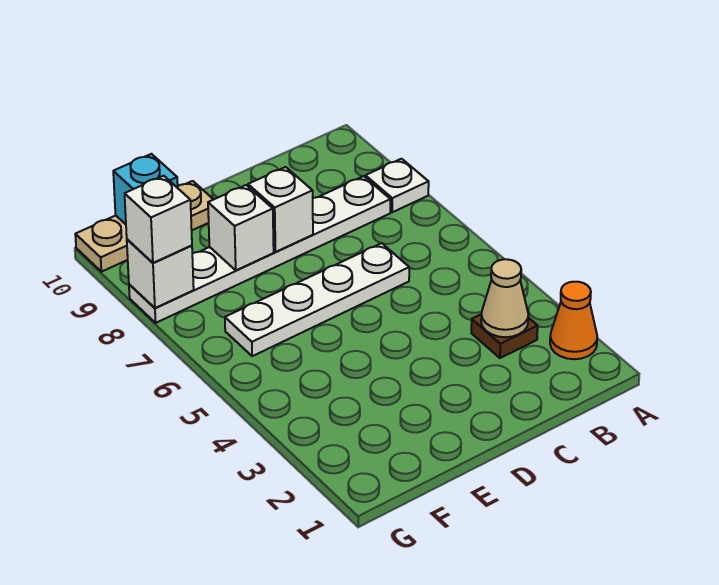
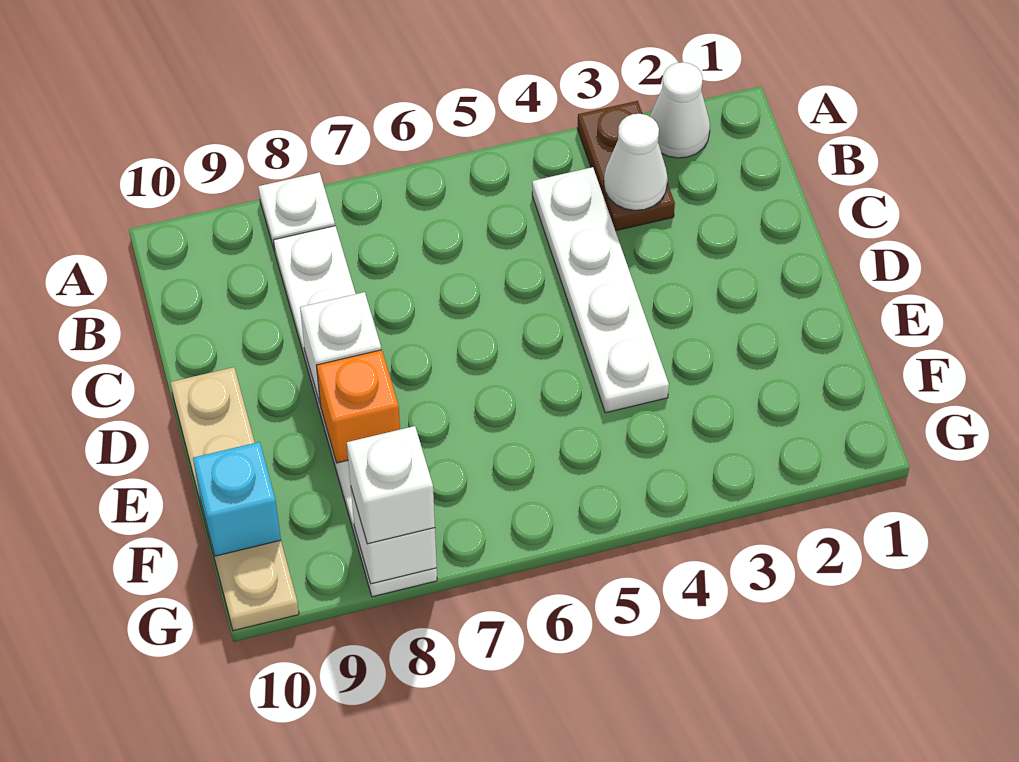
orange 1x1 cone [550,282,597,359] -> white 1x1 cone [650,62,710,158]
brown 1x1 plate [471,315,538,358] -> brown 1x2 plate [577,101,675,231]
tan 1x1 cone [481,259,528,337] -> white 1x1 cone [604,114,668,210]
white 1x4 plate [225,243,409,356] -> white 1x4 plate moved to [532,167,669,413]
white 1x1 brick [208,185,274,270] -> orange 1x1 brick [316,350,400,463]
tan 1x3 plate [75,181,214,272] -> tan 1x4 plate [170,367,299,631]

